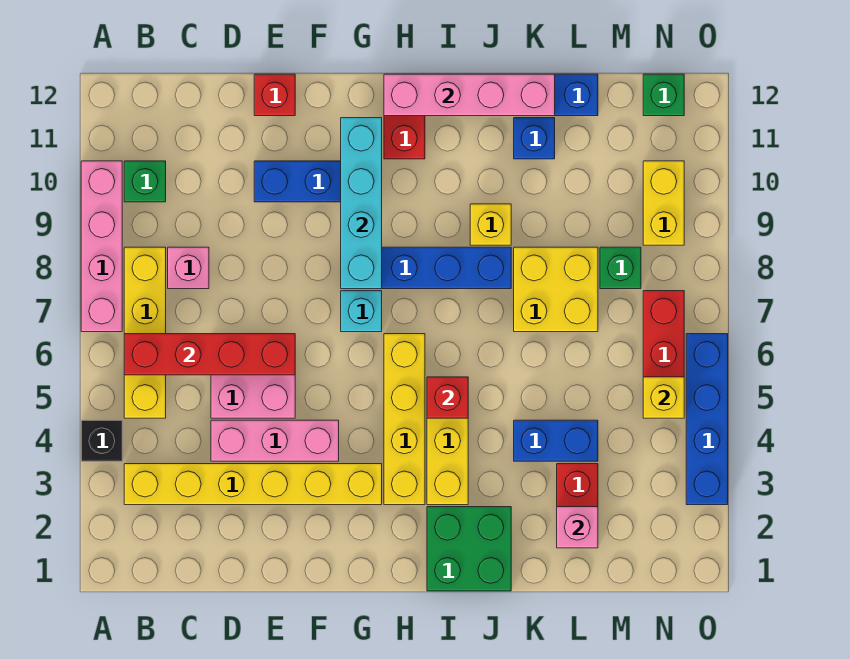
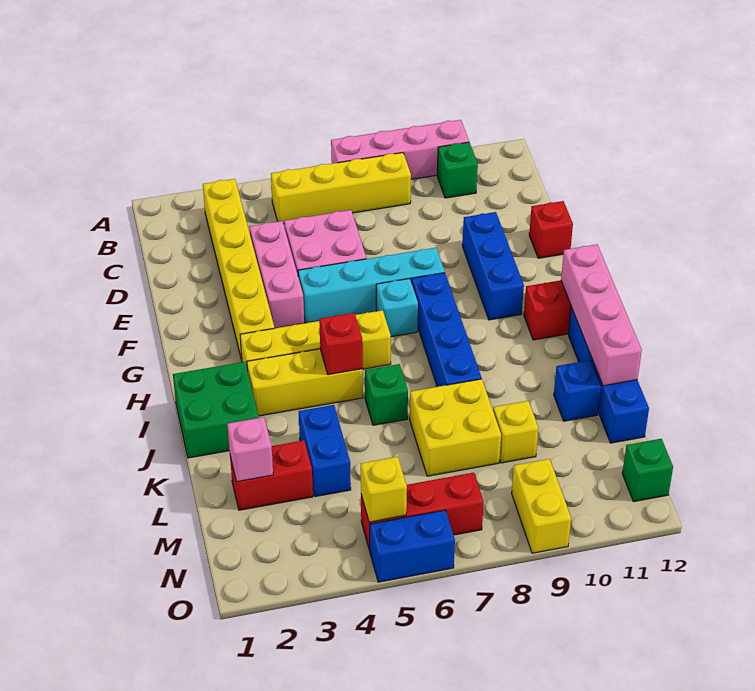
black 1x1 brick [81,420,122,461] -> none
red 1x4 brick [124,334,295,375] -> none
pink 1x1 brick [168,247,209,289] -> none
cyan 1x4 brick [341,118,382,289] -> cyan 1x4 brick moved to [298,248,445,323]
yellow 1x1 brick [470,204,511,245] -> yellow 1x1 brick moved to [493,401,539,463]
green 1x1 brick [600,247,641,289] -> green 1x1 brick moved to [365,364,408,425]
yellow 1x2 brick [643,161,684,245] -> yellow 1x2 brick turned to [512,459,571,553]
blue 1x4 brick [686,334,728,505] -> blue 1x2 brick [370,510,455,582]

